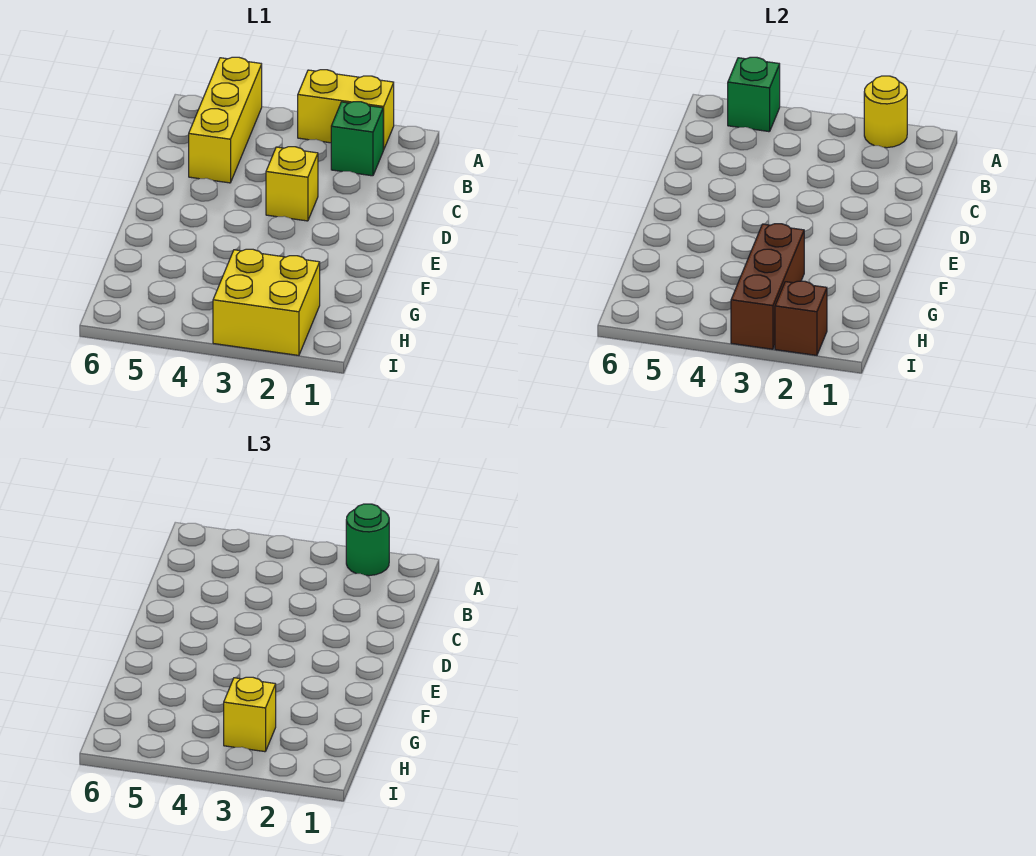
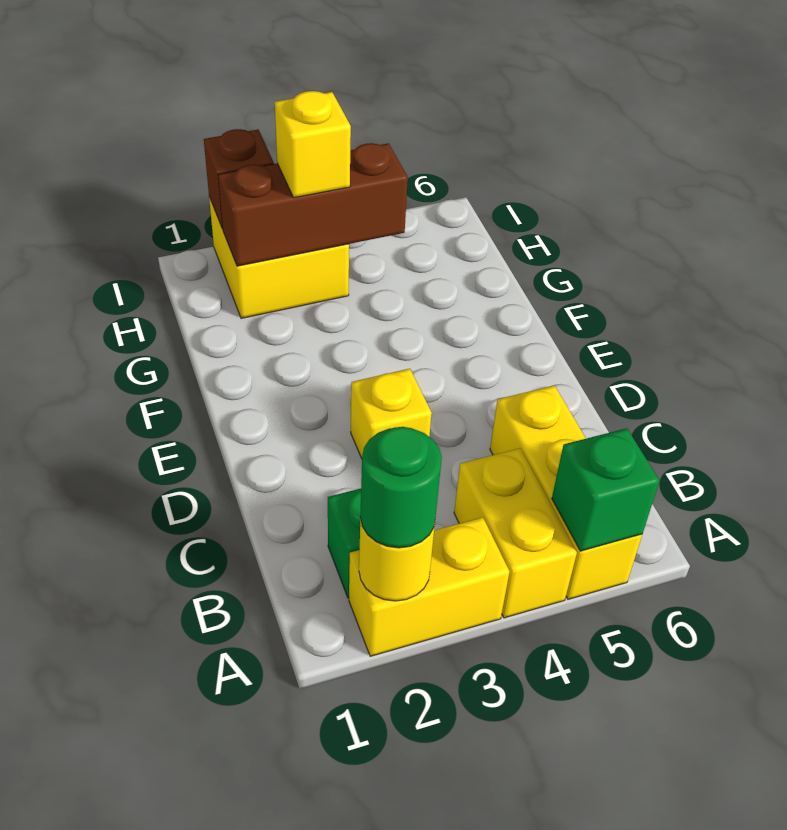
none -> yellow 1x2 brick [454,448,577,618]
brown 1x3 brick [731,224,804,349] -> brown 1x3 brick turned to [218,143,408,266]

